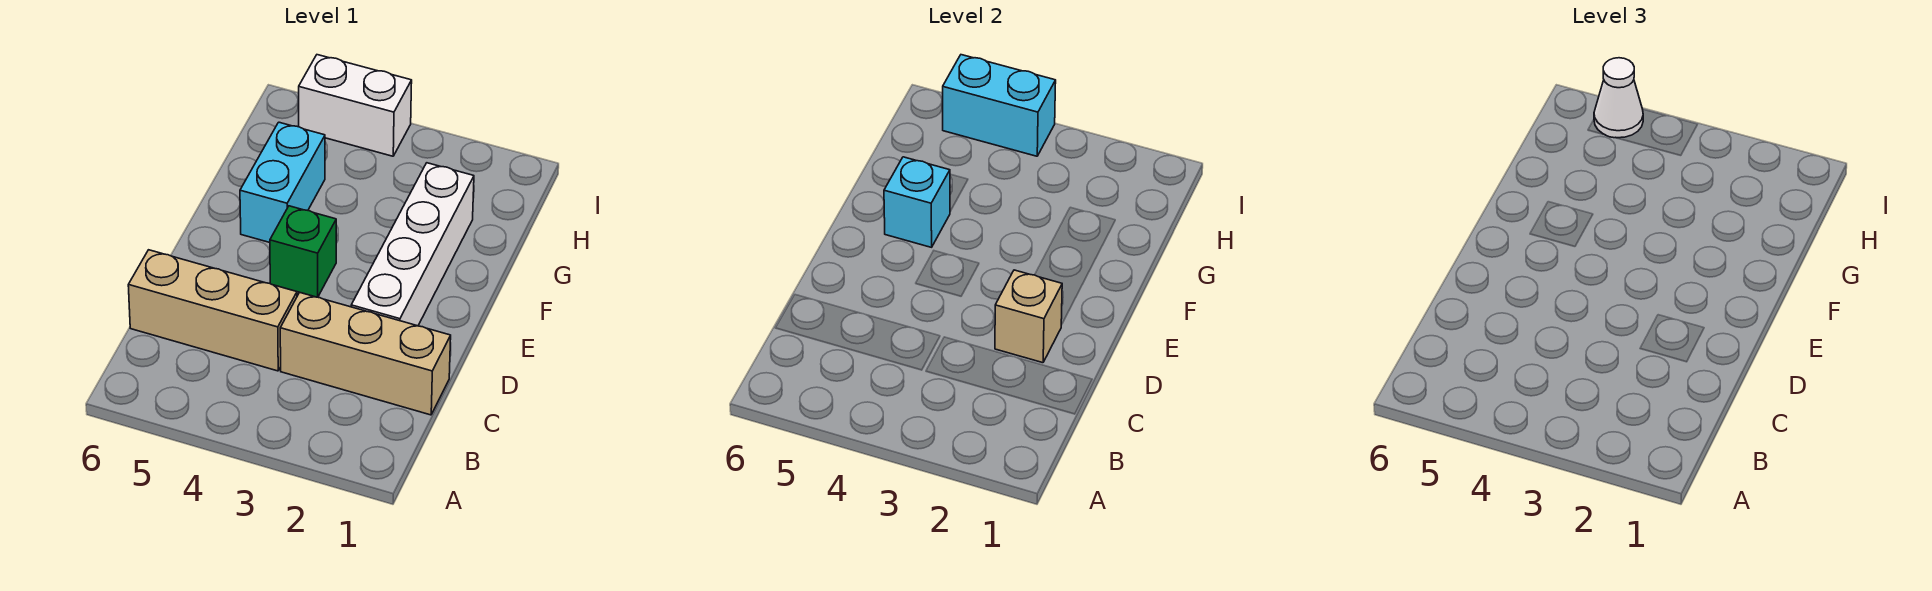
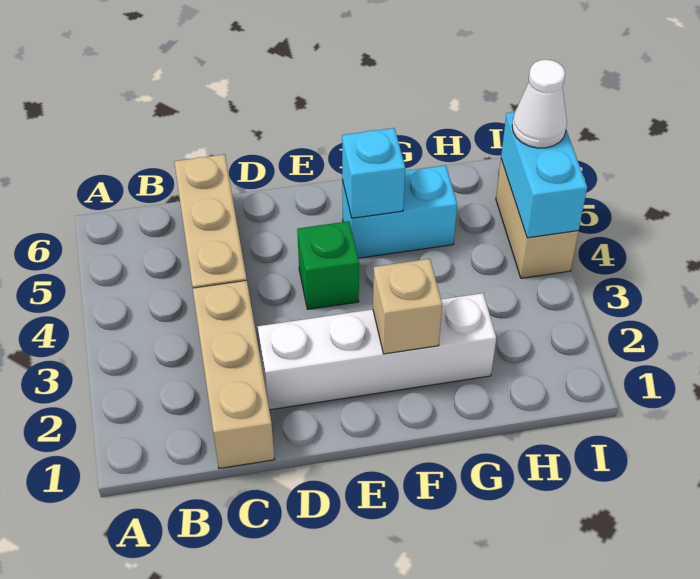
tan 1x1 brick [995,270,1062,363] -> tan 1x1 brick moved to [373,259,442,354]
white 1x2 brick [299,55,412,156] -> tan 1x2 brick [496,159,579,278]

